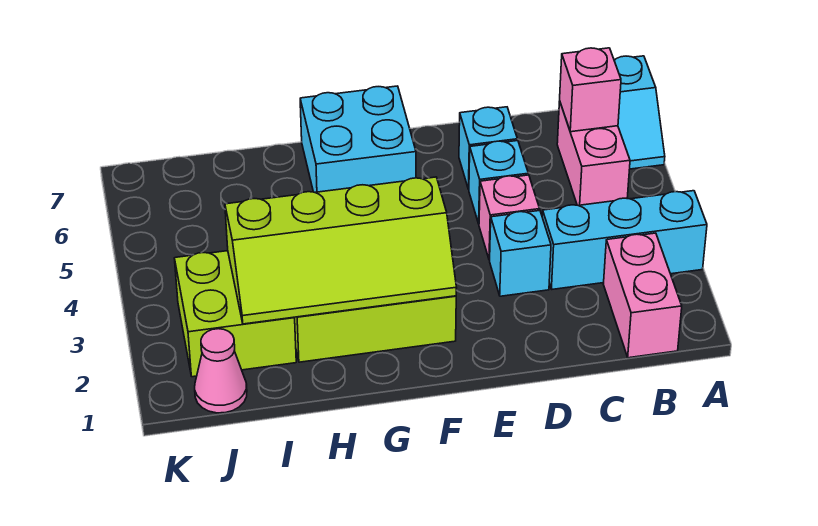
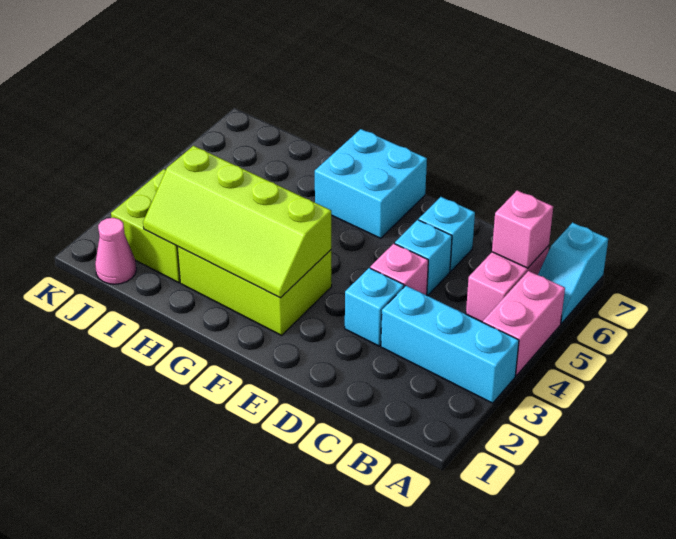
pink 1x2 brick [603,233,682,358] -> pink 1x2 brick moved to [483,271,565,376]

